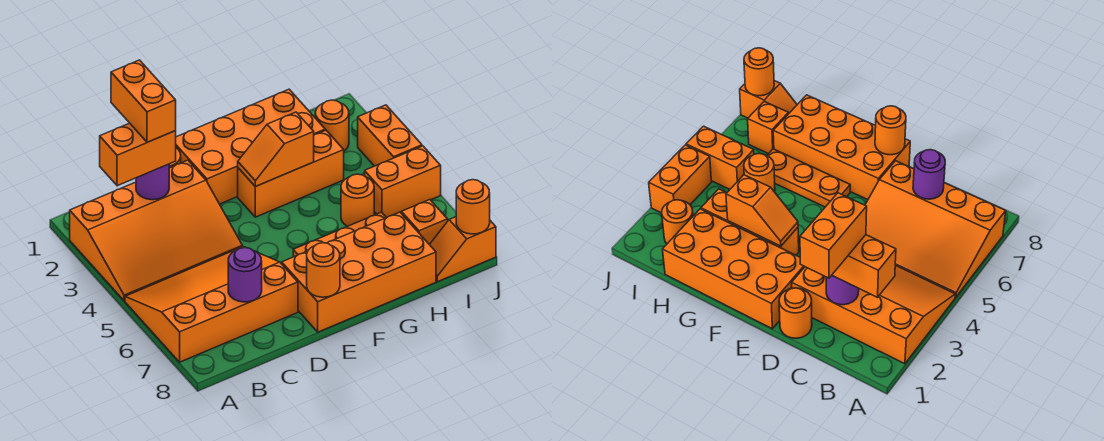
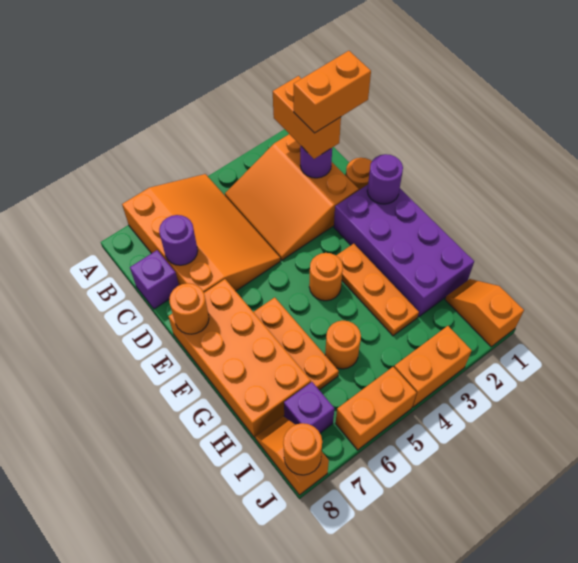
orange 3x4 slope [70,160,242,301] -> orange 3x3 slope [225,134,359,260]
none -> purple 1x1 brick [130,250,179,309]
orange 2x4 brick [176,89,325,204] -> purple 2x4 brick [334,185,474,317]
none -> purple 1x1 round brick [367,154,403,204]
orange 1x3 brick [238,130,344,217] -> orange 1x3 plate [336,244,419,336]
orange 1x2 slope [238,112,314,187] -> orange 1x2 slope moved to [445,279,524,347]
orange 1x1 round brick [315,100,349,151] -> orange 1x1 round brick moved to [309,253,343,301]
orange 1x2 brick [365,146,441,218] -> orange 1x2 brick turned to [335,367,417,450]
orange 1x1 brick [401,200,448,245] -> purple 1x1 brick [284,382,334,433]

